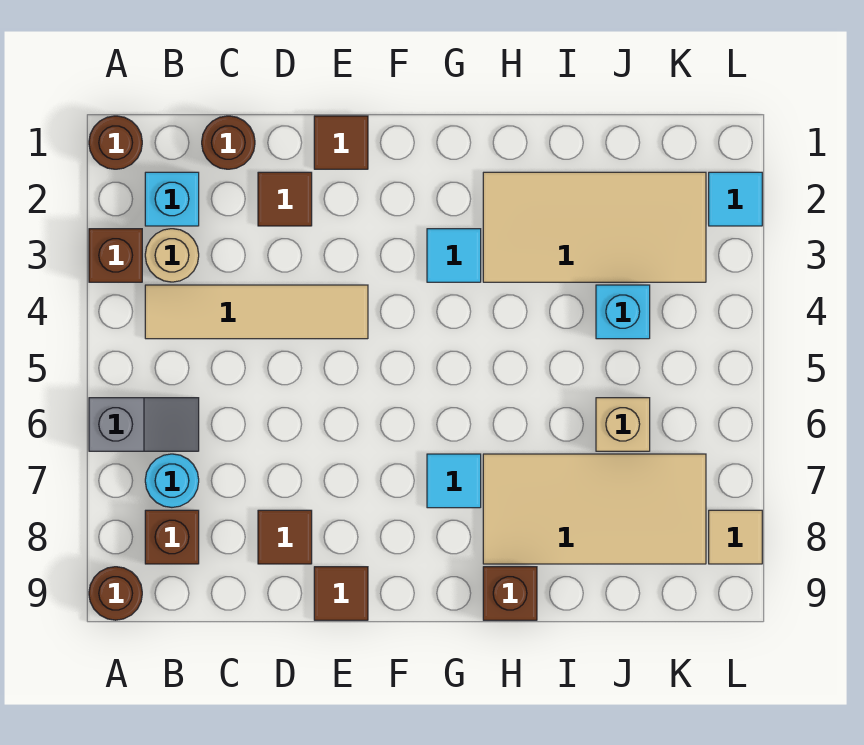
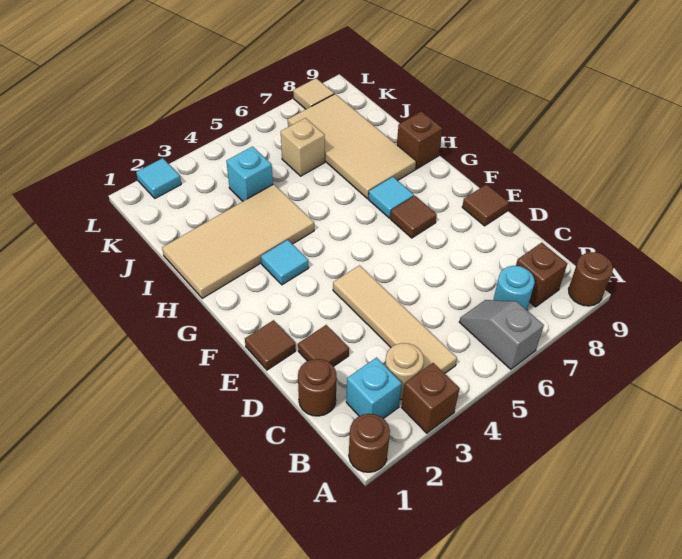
brown 1x1 tile [258,510,312,564] -> brown 1x1 tile moved to [390,196,437,238]
tan 2x4 tile [483,172,706,282] -> tan 2x4 tile turned to [162,184,314,298]

